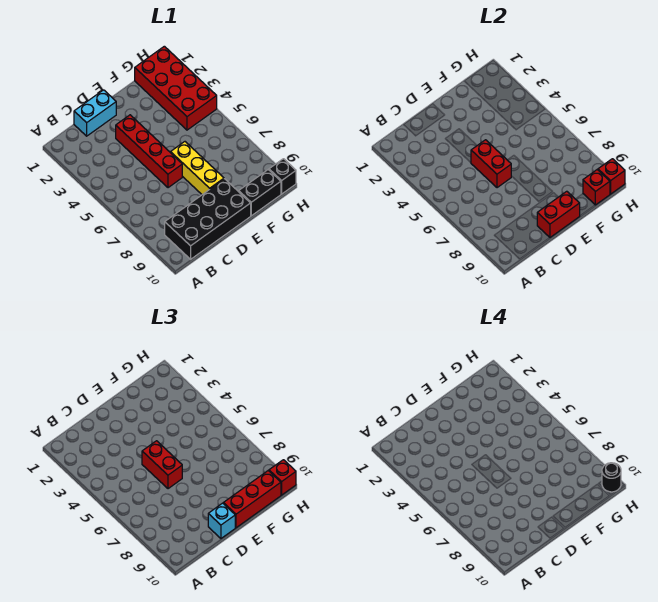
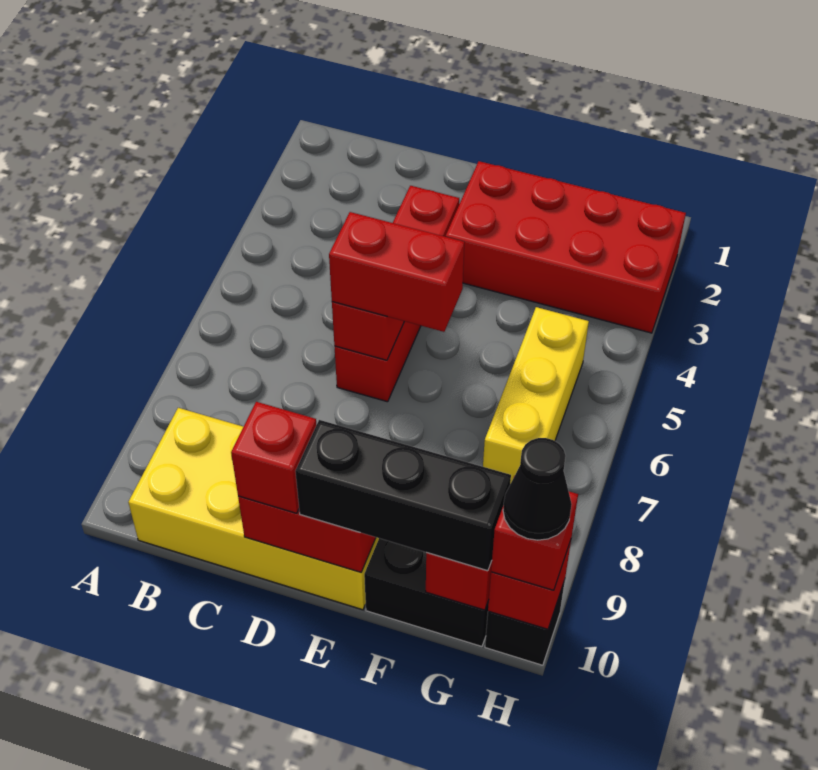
black 2x4 brick [165,179,251,259] -> yellow 2x4 brick [128,408,379,610]
cyan 1x2 brick [74,90,116,136] -> none
red 1x2 brick [142,441,182,489] -> red 1x2 brick turned to [329,212,464,332]
cyan 1x1 brick [208,503,235,538] -> red 1x1 brick [231,402,316,513]
yellow 1x3 brick [171,142,224,195] -> yellow 1x3 brick moved to [483,307,589,484]
red 1x3 brick [223,471,281,528] -> black 1x3 brick [295,420,511,571]
red 2x4 brick [135,46,217,130] -> red 2x4 brick turned to [446,161,686,333]
black 1x1 round brick [602,463,621,492] -> black 1x1 cone [503,438,572,540]

